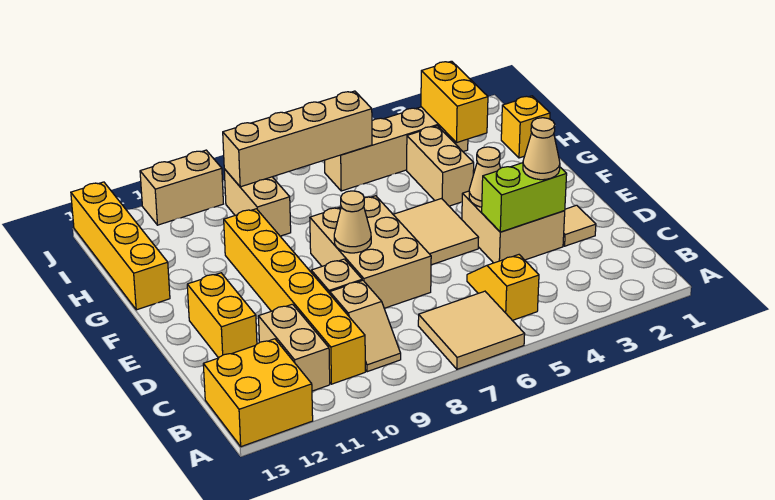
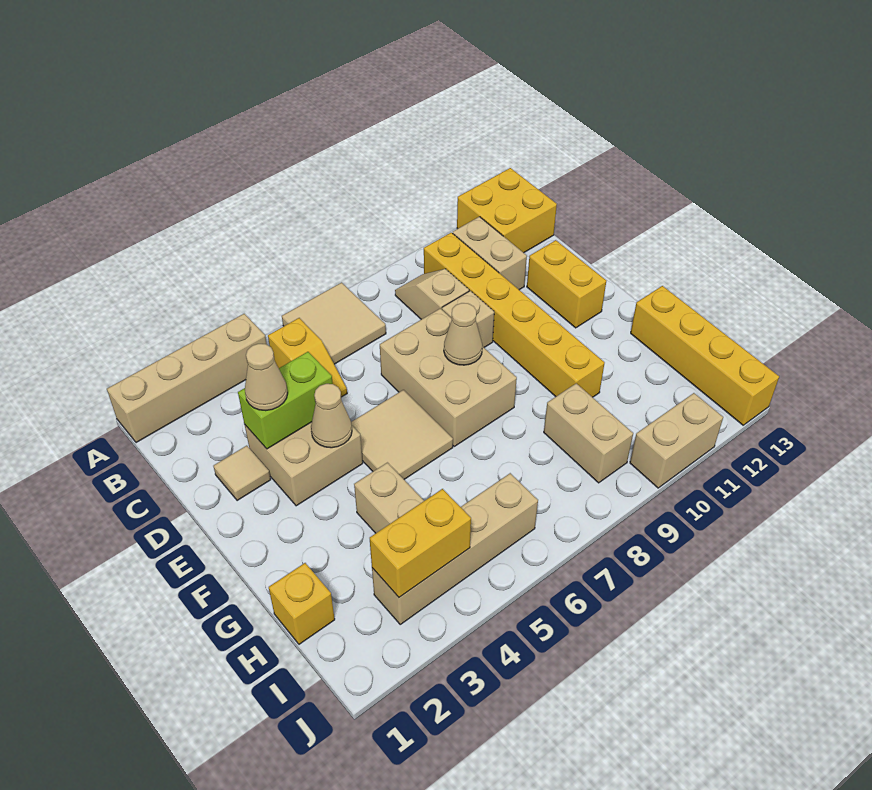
yellow 1x2 brick [421,61,488,142] -> yellow 1x2 brick turned to [370,489,471,597]
tan 1x4 brick [223,91,372,187] -> tan 1x4 brick moved to [107,314,267,443]

